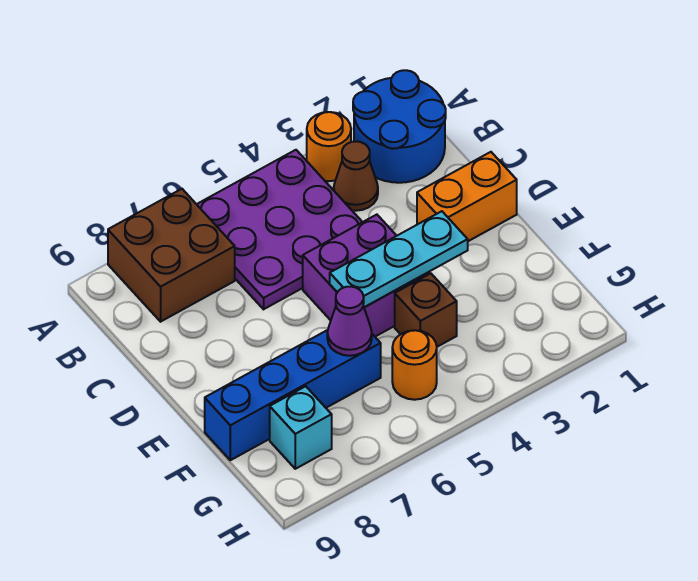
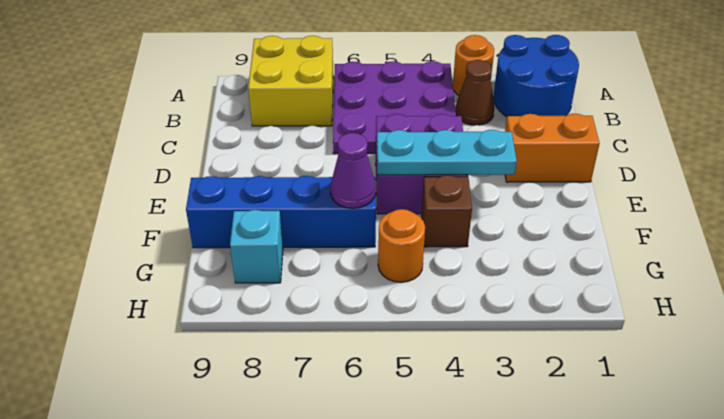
brown 2x2 brick [108,189,235,322] -> yellow 2x2 brick [248,36,333,126]

